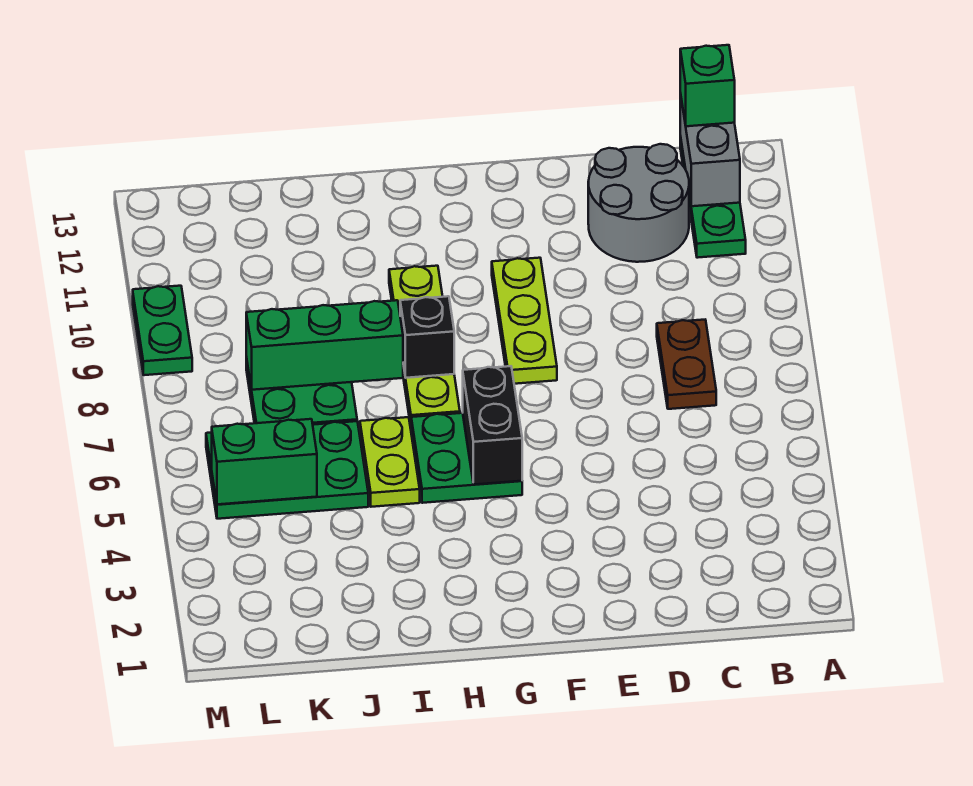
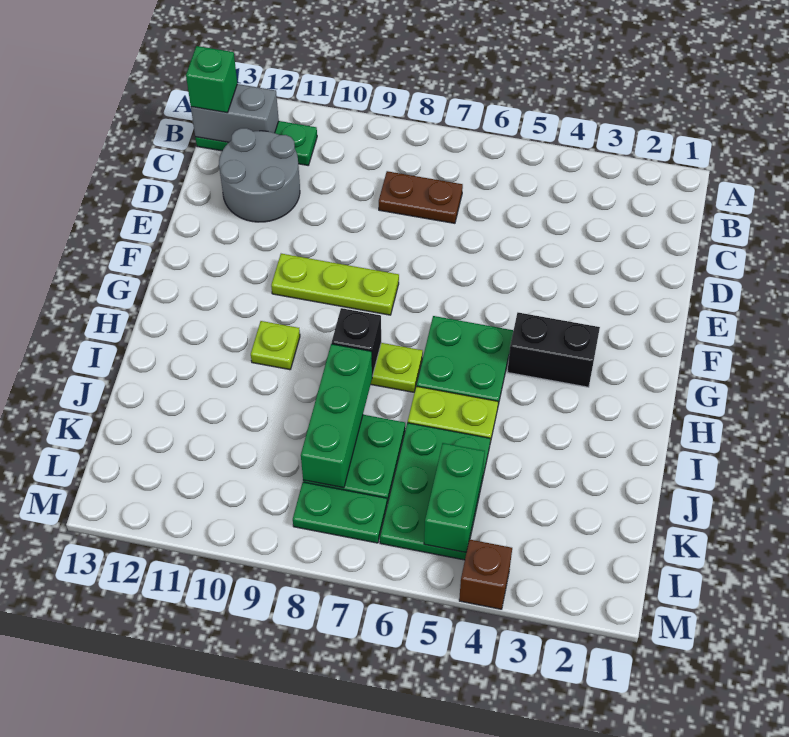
black 1x2 brick [463,366,522,484] -> black 1x2 brick moved to [508,313,600,387]
none -> brown 1x1 brick [459,540,512,609]
green 1x2 plate [133,286,192,375] -> green 1x2 plate moved to [293,482,387,543]

